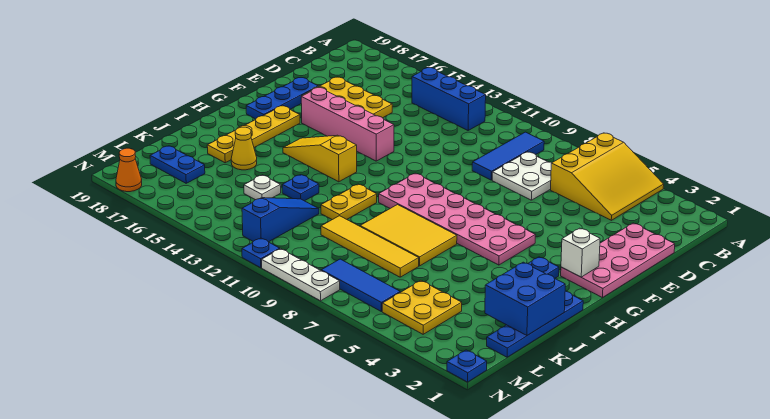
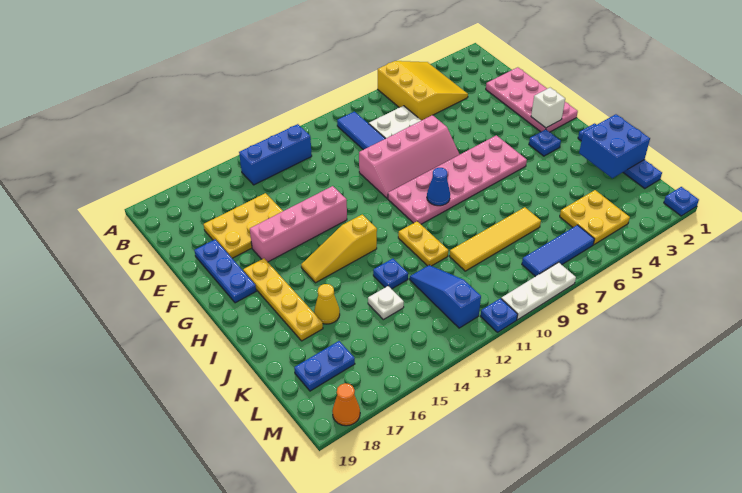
none -> pink 2x4 slope [359,115,460,199]
none -> blue 1x1 cone [427,168,450,206]
yellow 2x3 tile [360,205,457,266] -> none

